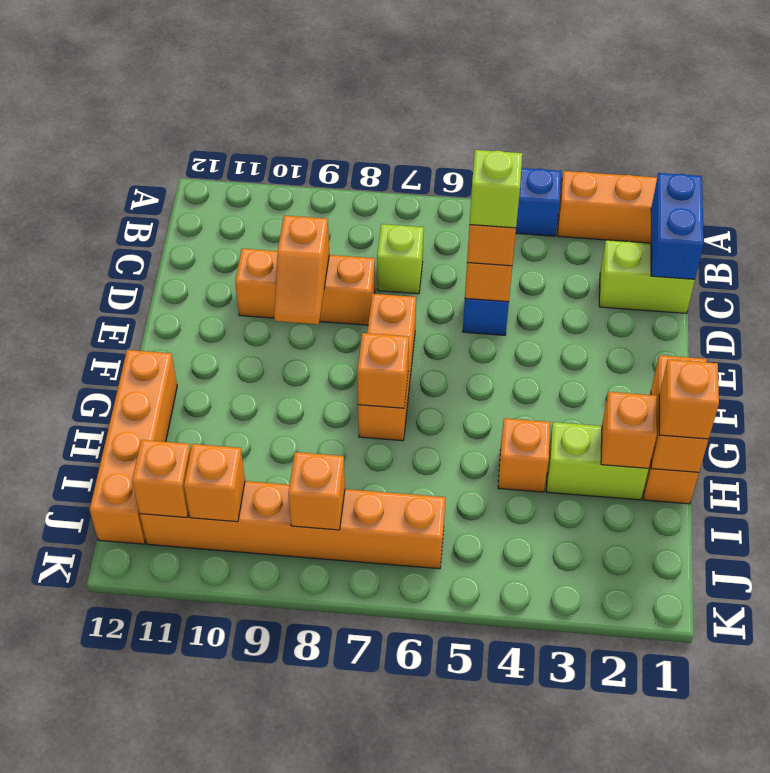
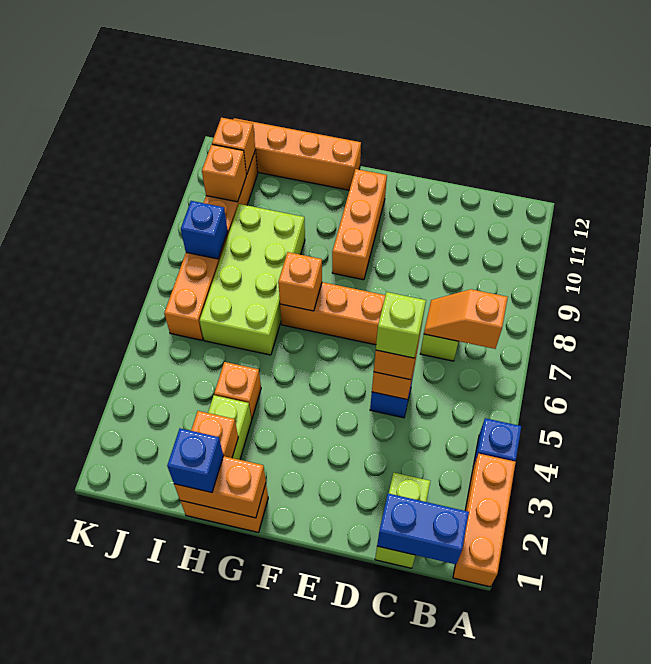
orange 1x3 brick [235,249,375,325] -> orange 1x3 brick moved to [332,169,387,280]
orange 1x2 slope [274,215,329,324] -> orange 1x2 slope moved to [424,289,508,349]
orange 1x1 brick [659,359,719,439] -> blue 1x1 brick [167,428,223,492]
none -> lime 2x4 brick [200,204,305,355]
orange 1x1 brick [288,452,345,530] -> blue 1x1 brick [181,201,228,259]

